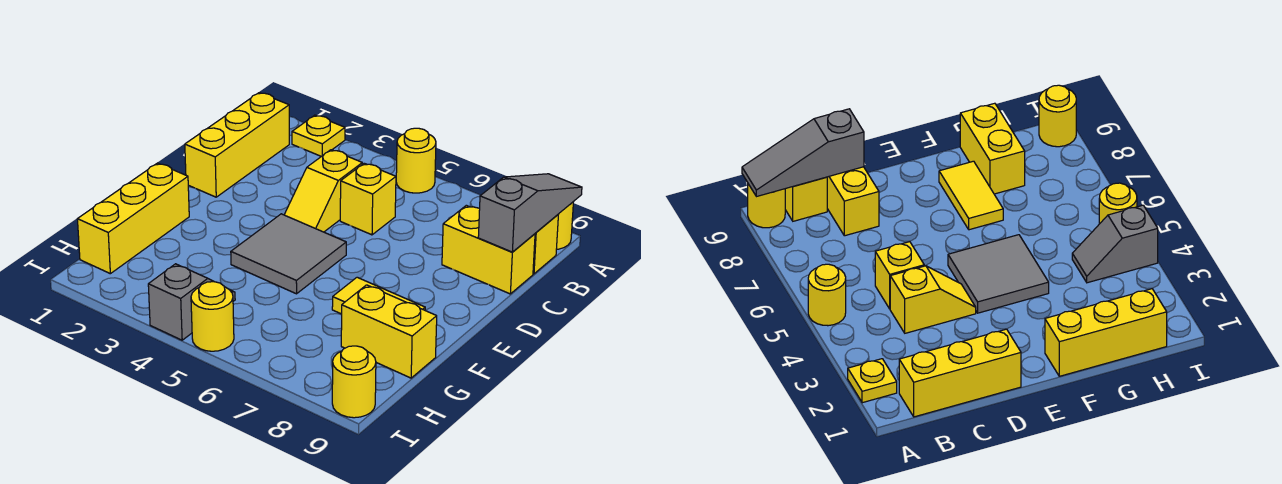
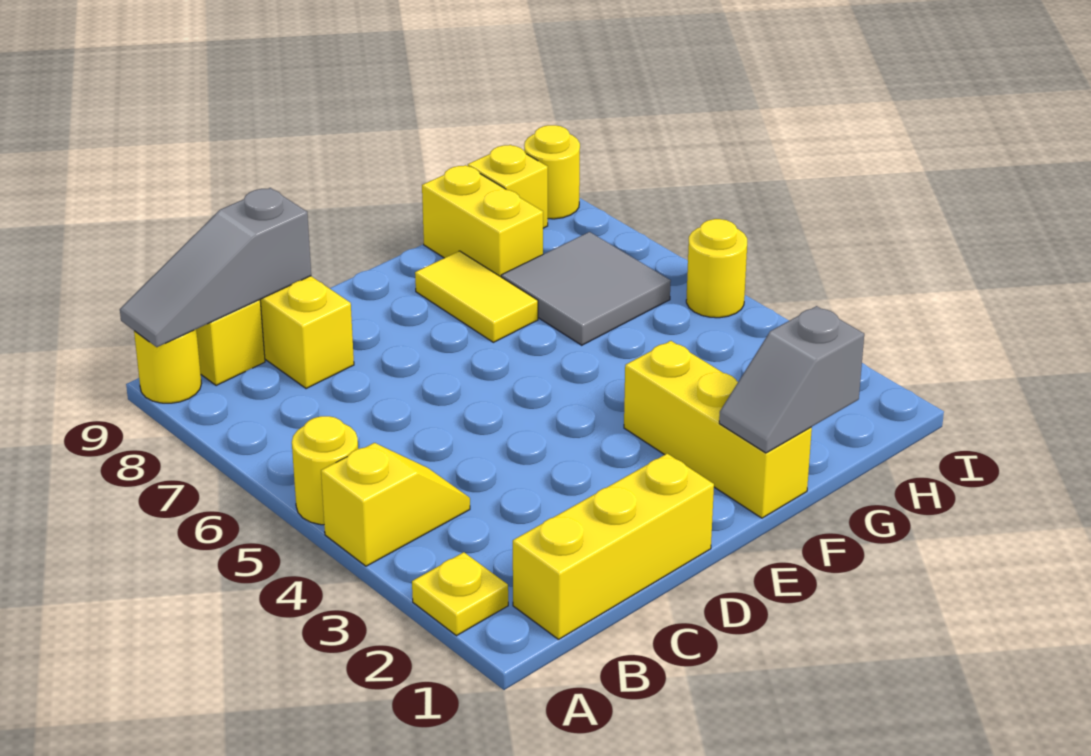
yellow 1x2 slope [284,150,362,232] -> yellow 1x2 slope moved to [321,443,470,566]
yellow 1x1 brick [340,163,396,235] -> yellow 1x1 brick moved to [468,145,548,228]
grey 2x2 tile [231,214,346,294] -> grey 2x2 tile moved to [501,232,671,345]
yellow 1x3 brick [77,163,189,274] -> yellow 1x3 brick turned to [624,341,812,518]
grey 1x2 slope [148,264,235,340] -> grey 1x2 slope moved to [719,306,864,453]

